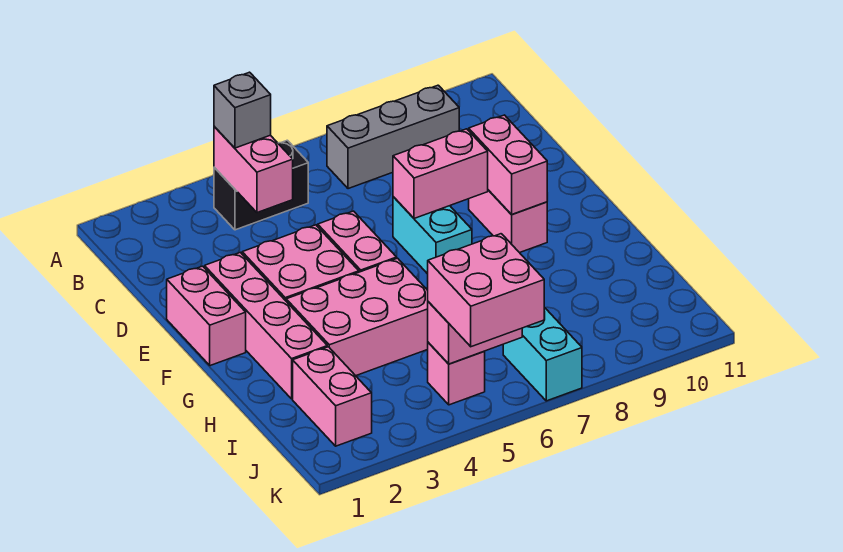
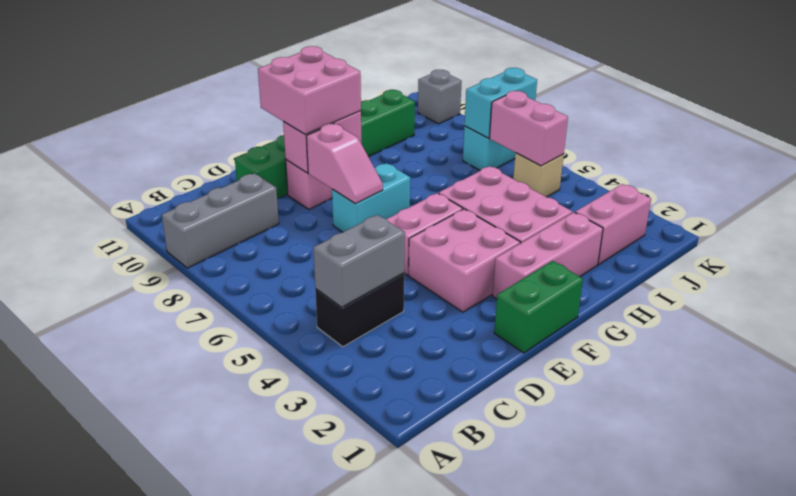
black 1x2 brick [214,140,308,230] -> black 1x2 brick turned to [315,273,404,347]
pink 1x2 brick [214,126,293,213] -> grey 1x2 brick [313,215,405,307]
grey 1x1 brick [214,72,271,148] -> grey 1x1 brick moved to [418,70,462,124]
grey 1x3 brick [327,85,459,189] -> grey 1x3 brick turned to [162,173,279,268]
none -> green 1x6 brick [235,90,415,199]
pink 1x2 brick [167,266,246,366] -> green 1x2 brick [494,261,583,353]
pink 1x4 brick [205,252,327,399] -> pink 1x3 brick [493,212,603,299]
pink 1x2 brick [393,129,488,218] -> pink 1x2 slope [306,124,383,204]
pink 1x1 brick [428,342,485,405] -> tan 1x1 brick [513,153,564,197]
pink 2x2 brick [428,234,544,347] -> pink 2x2 brick moved to [258,46,361,134]
none -> cyan 1x2 brick [464,68,537,138]

